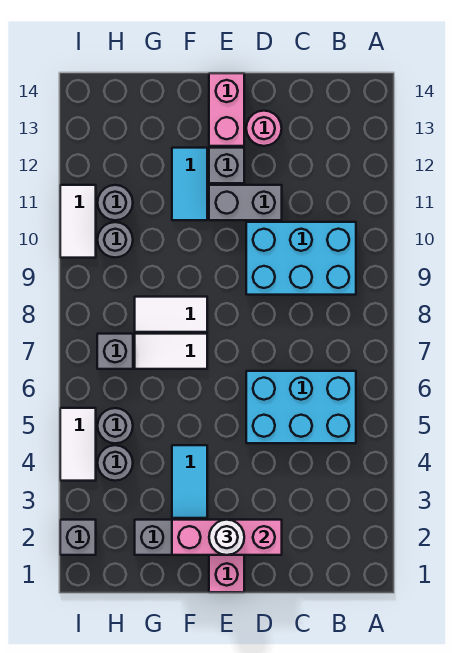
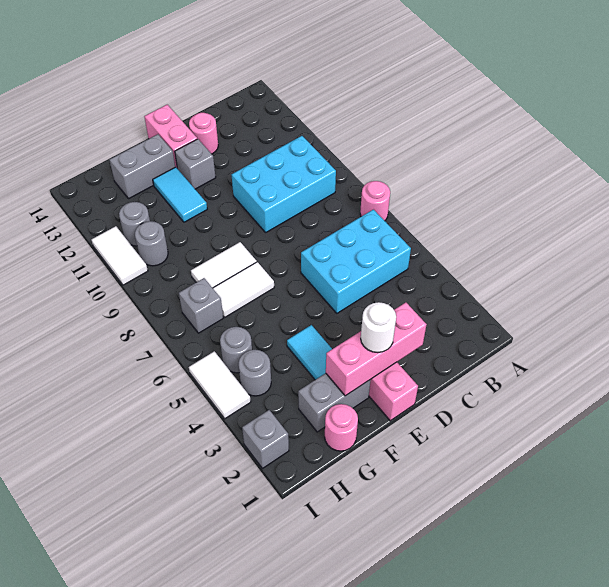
none -> pink 1x1 round brick [360,181,390,221]
grey 1x2 brick [209,185,282,220] -> grey 1x2 brick moved to [109,134,175,199]
none -> pink 1x1 round brick [325,404,358,451]

